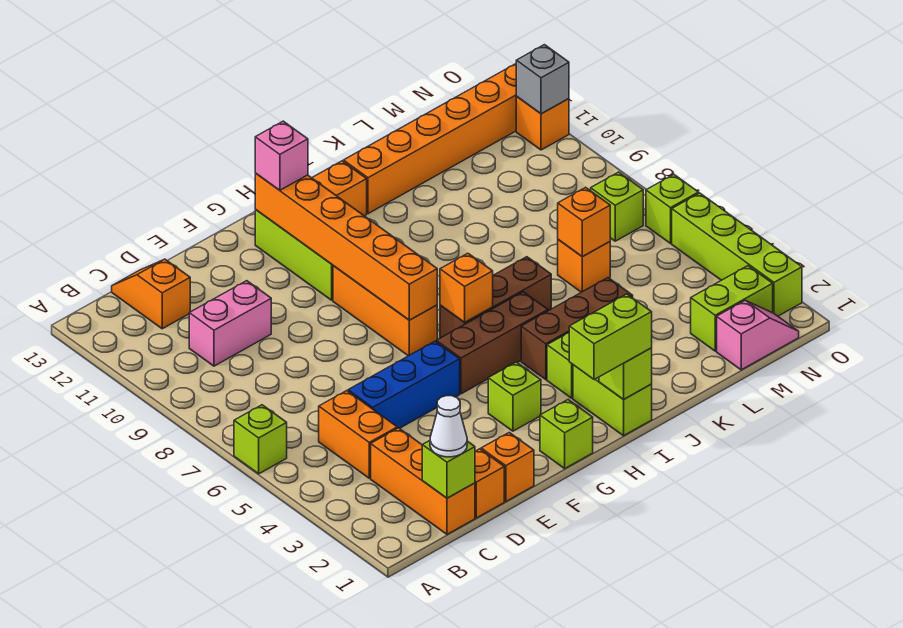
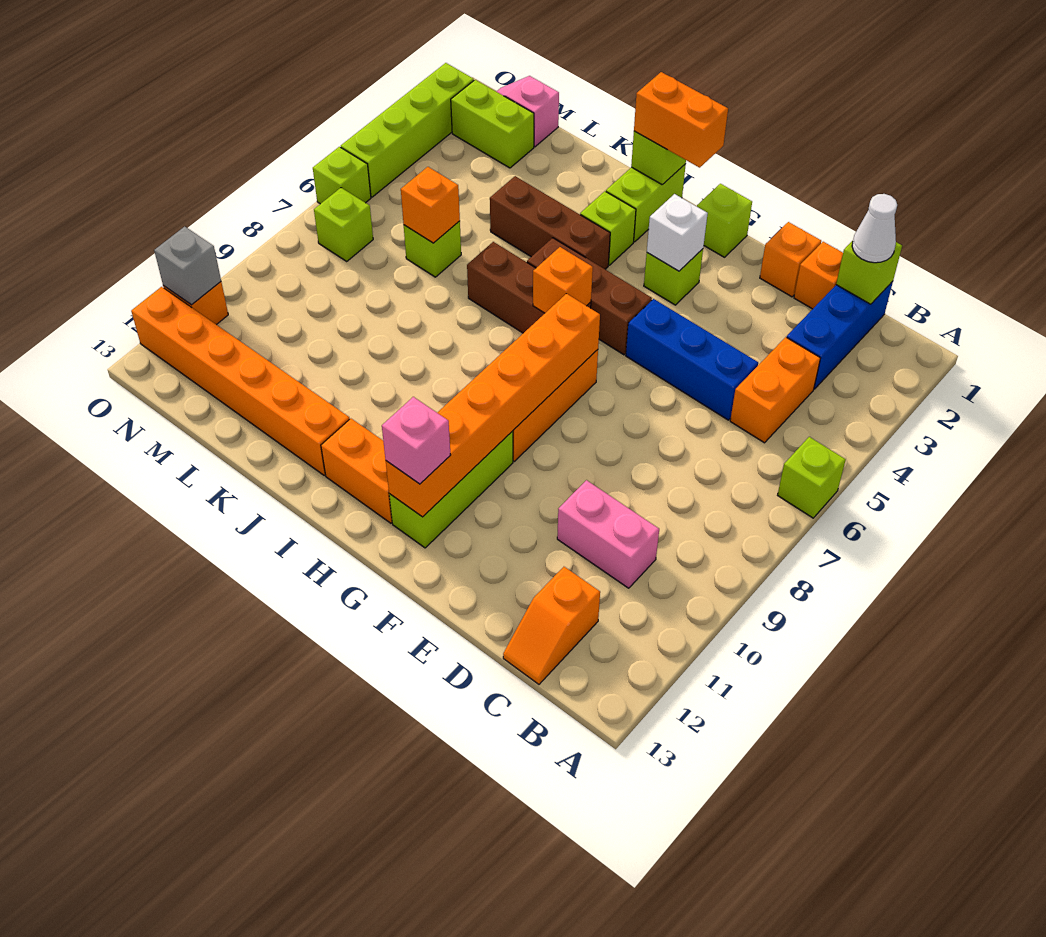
orange 1x3 brick [371,428,475,534] -> blue 1x3 brick [787,281,893,389]
none -> white 1x1 brick [647,194,708,271]
lime 1x2 brick [569,294,652,380] -> orange 1x2 brick [634,72,728,168]
orange 1x1 brick [558,240,610,292] -> lime 1x1 brick [404,221,461,277]

